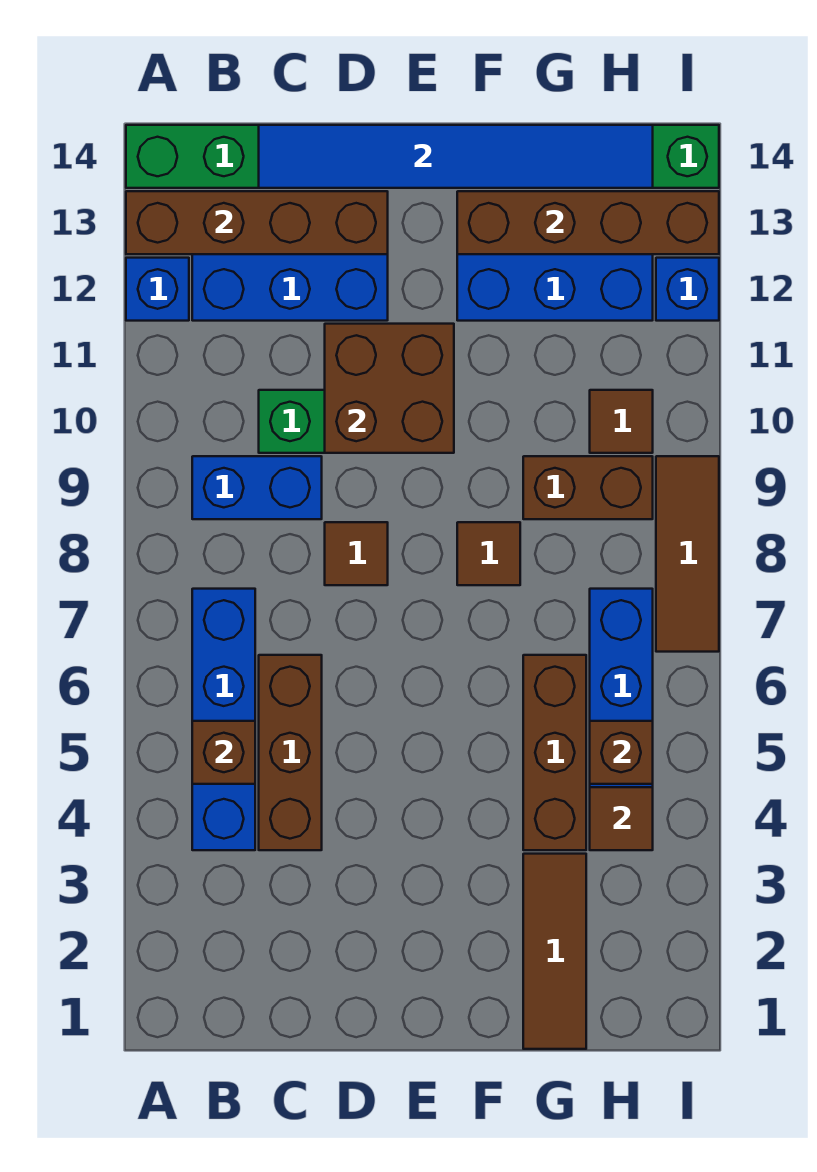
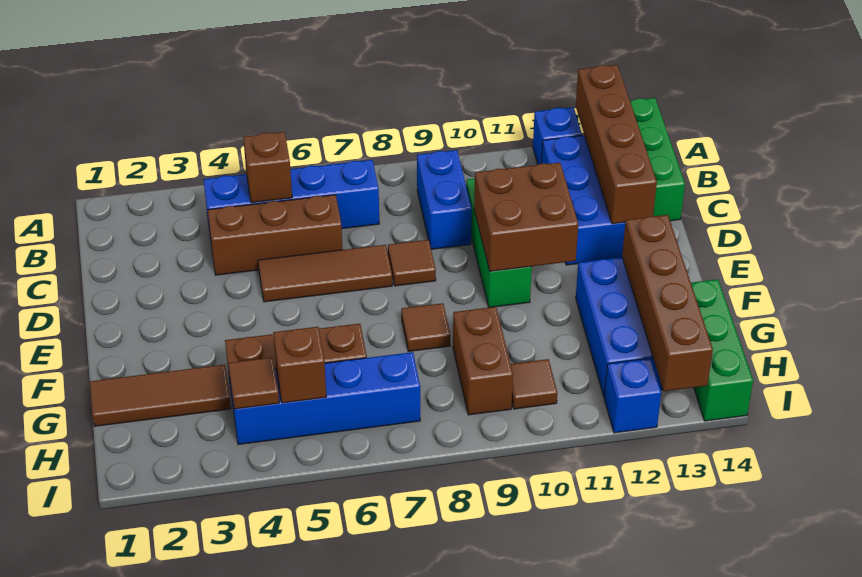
blue 1x6 tile [259,125,653,188] -> none
brown 1x3 tile [656,456,719,652] -> brown 1x3 tile moved to [258,245,392,302]

